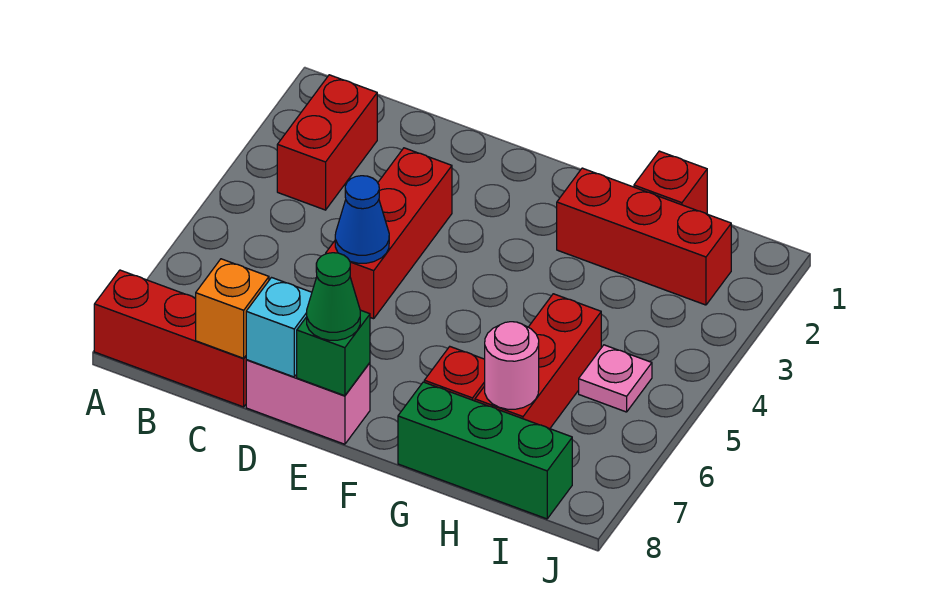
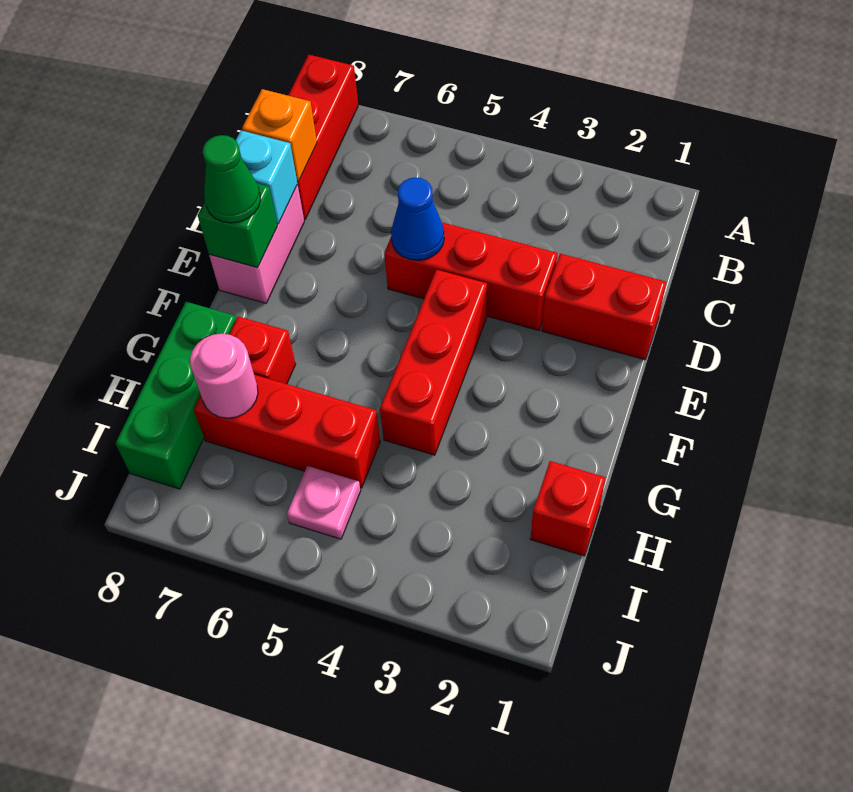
red 1x2 brick [277,75,377,210] -> red 1x2 brick moved to [542,254,666,360]
red 1x3 brick [557,168,731,305] -> red 1x3 brick moved to [380,270,487,455]

